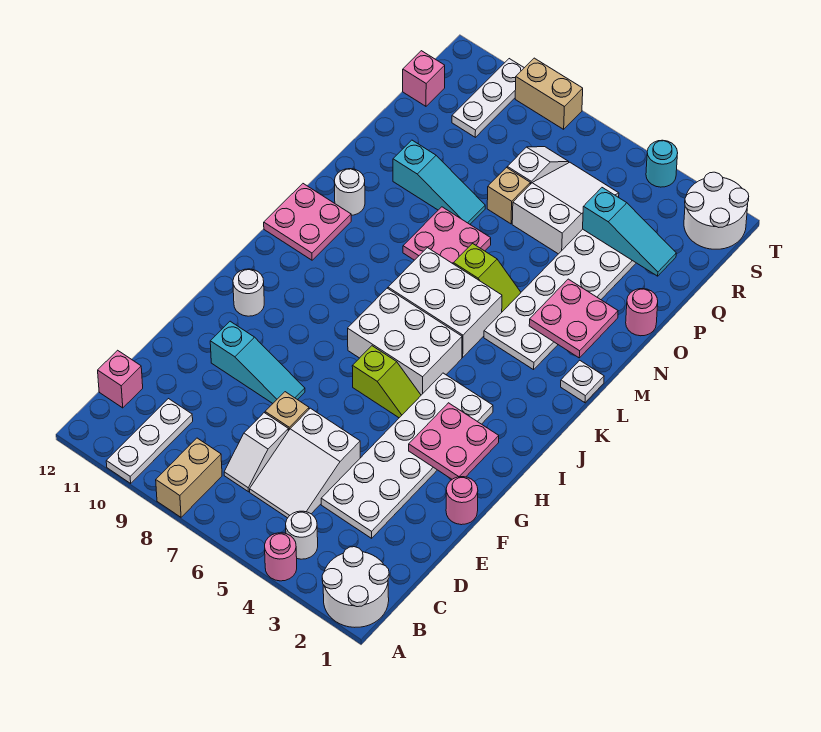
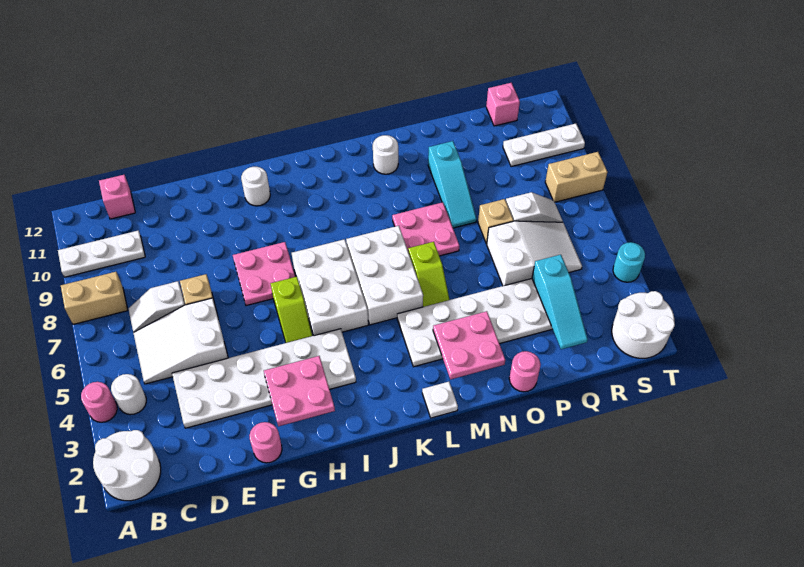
cyan 1x3 slope [210,321,305,403] -> none
pink 2x2 plate [264,184,351,260] -> pink 2x2 plate moved to [233,242,295,306]
tan 1x2 brick [515,58,583,129] -> tan 1x2 brick turned to [545,152,607,202]

